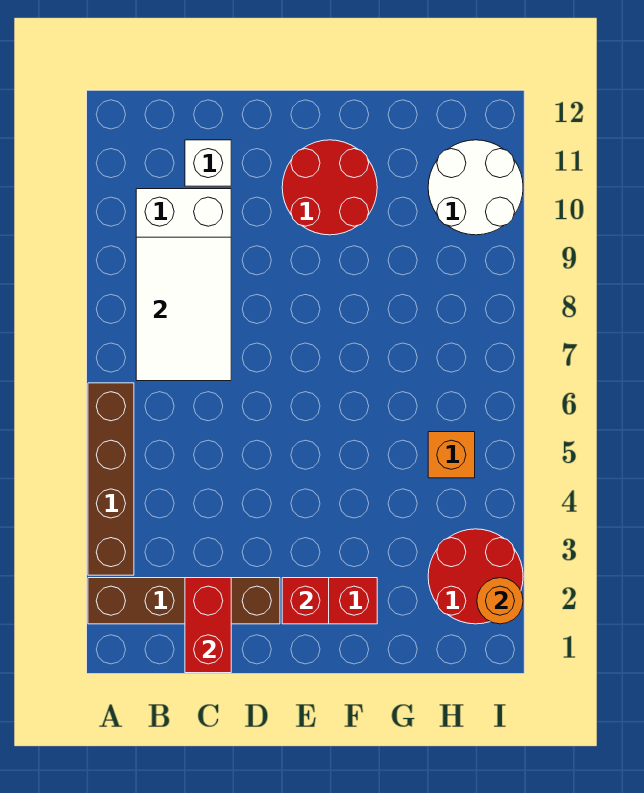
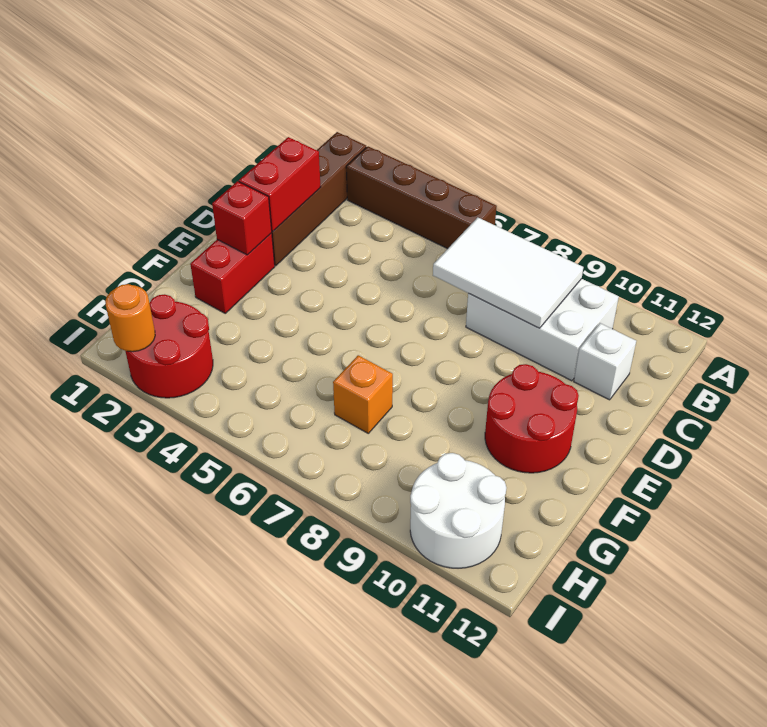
red 1x2 brick [185,578,231,673] -> red 1x2 brick turned to [239,137,321,231]
orange 1x1 brick [428,432,475,478] -> orange 1x1 brick moved to [333,355,393,433]

